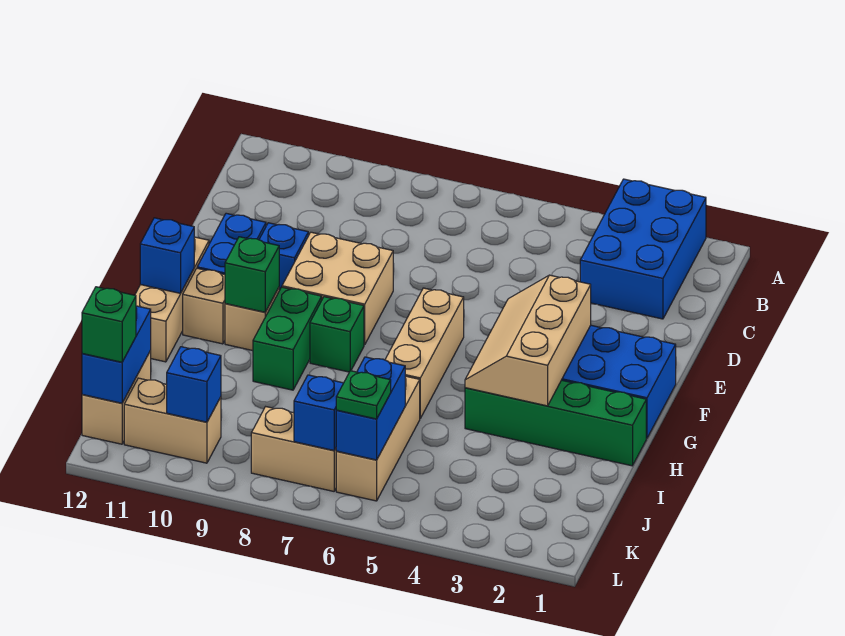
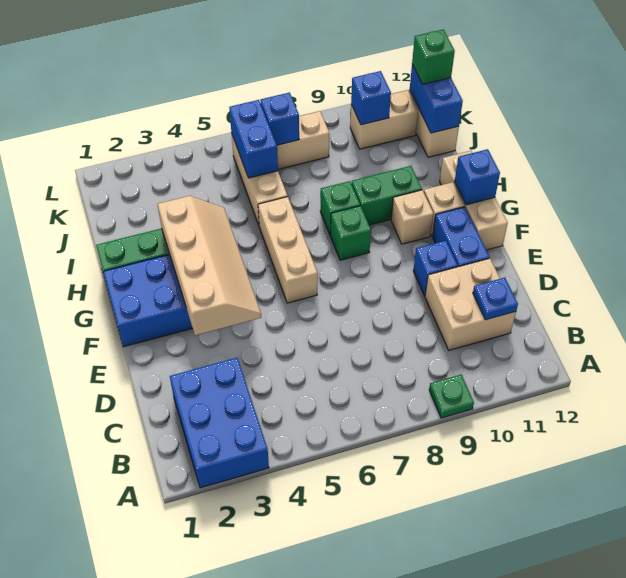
none -> blue 1x1 plate [473,277,518,320]
tan 2x2 brick [282,232,393,345] -> tan 2x2 brick moved to [425,258,516,350]
tan 2x3 slope [465,275,591,406] -> tan 2x4 slope [158,196,261,335]
green 1x2 brick [253,287,322,390] -> green 1x2 brick turned to [351,166,422,225]
green 1x1 brick [225,237,279,312] -> green 1x1 brick moved to [320,181,360,234]
green 1x1 plate [336,371,391,419] -> green 1x1 plate moved to [429,375,474,418]

